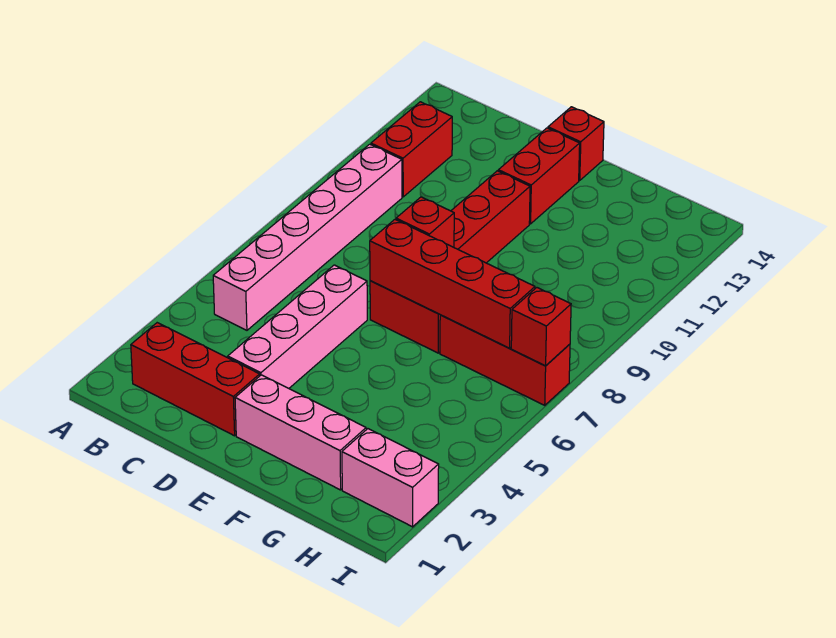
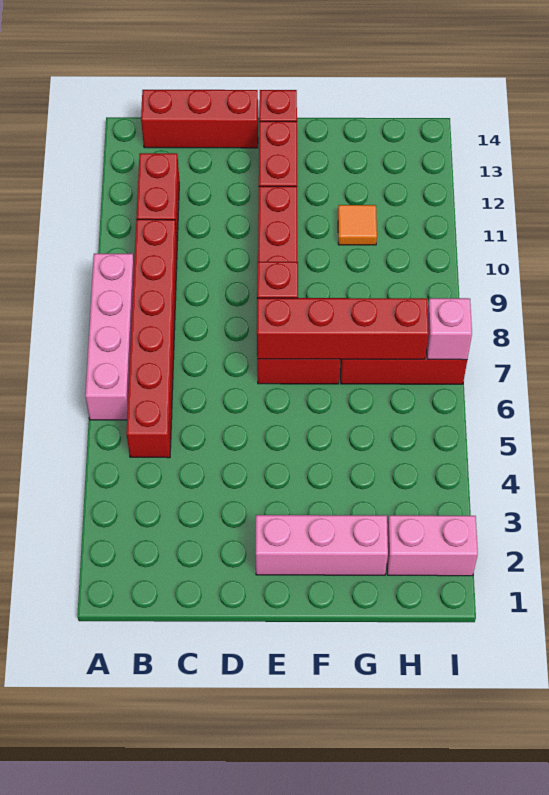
red 1x3 brick [131,323,260,436] -> red 1x3 brick moved to [141,90,258,148]
pink 1x6 brick [213,144,402,330] -> red 1x6 brick [126,219,177,458]
pink 1x4 brick [228,265,367,388] -> pink 1x4 brick moved to [85,254,134,420]
none -> orange 1x1 tile [338,205,377,245]
red 1x1 brick [511,288,571,366] -> pink 1x1 brick [427,298,472,360]

